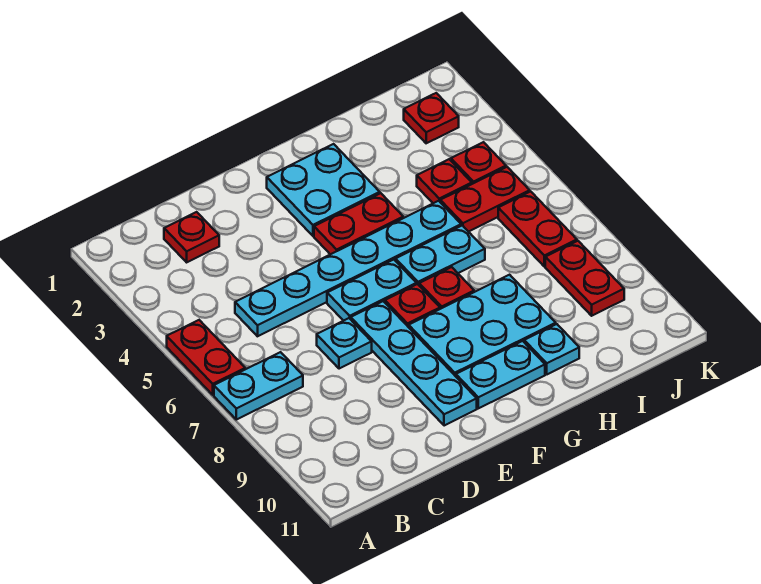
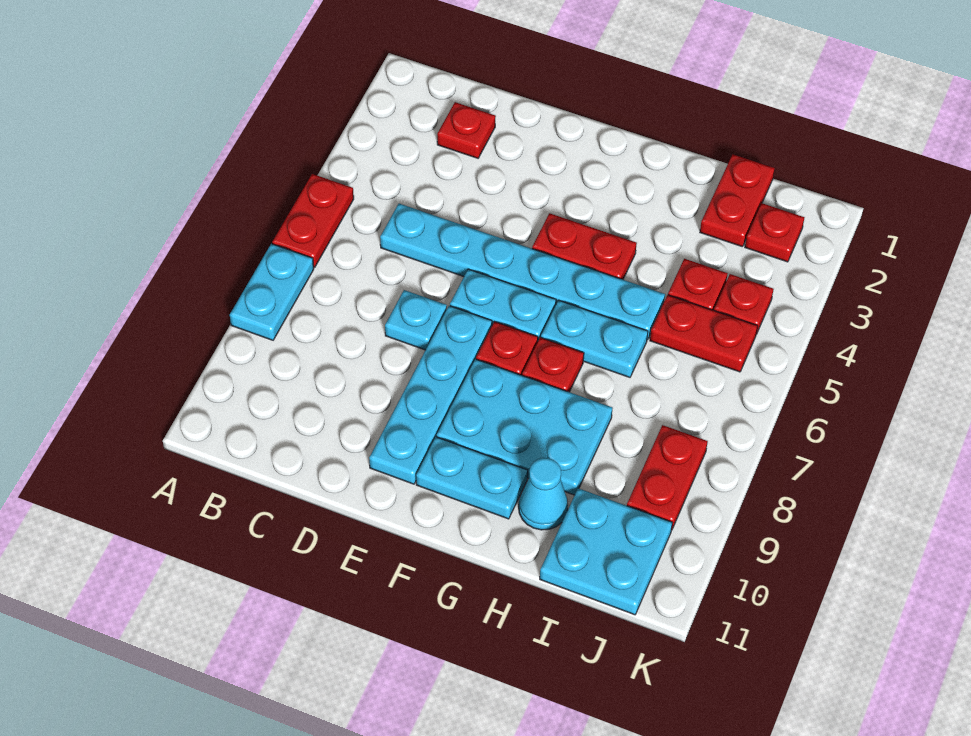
cyan 1x2 plate [214,352,303,420] -> cyan 1x2 plate turned to [230,244,314,340]
cyan 2x2 plate [267,144,380,236] -> cyan 2x2 plate moved to [540,488,673,615]
cyan 1x1 plate [524,324,579,374] -> cyan 1x1 cone [519,458,568,530]
red 1x2 plate [498,191,577,267] -> red 1x2 plate moved to [700,154,775,247]

